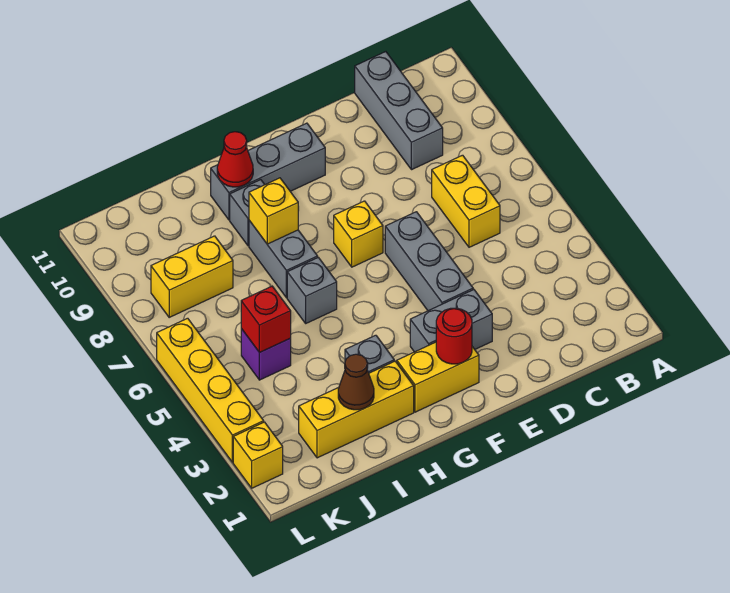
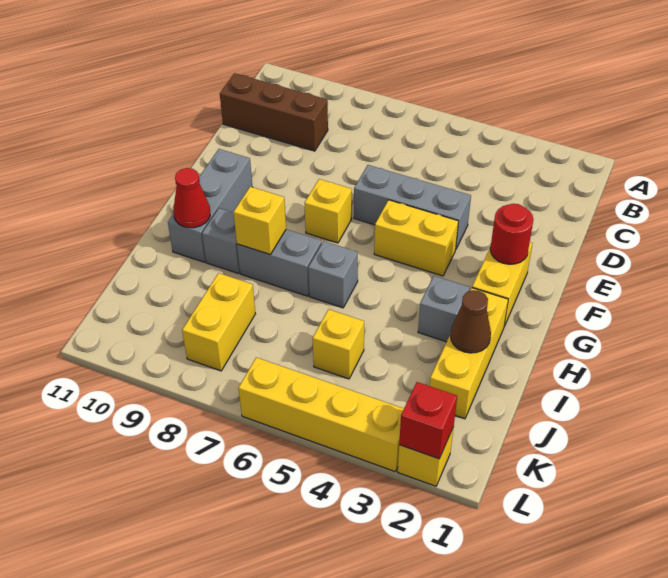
yellow 1x2 brick [432,155,500,247] -> yellow 1x2 brick moved to [374,200,458,276]
grey 1x3 brick [355,52,443,170] -> brown 1x3 brick [220,73,328,151]
grey 1x2 brick [410,289,492,352] -> none
purple 1x1 brick [241,329,291,380] -> yellow 1x1 brick [313,309,364,379]
red 1x1 brick [241,286,291,353] -> red 1x1 brick moved to [399,382,457,459]

